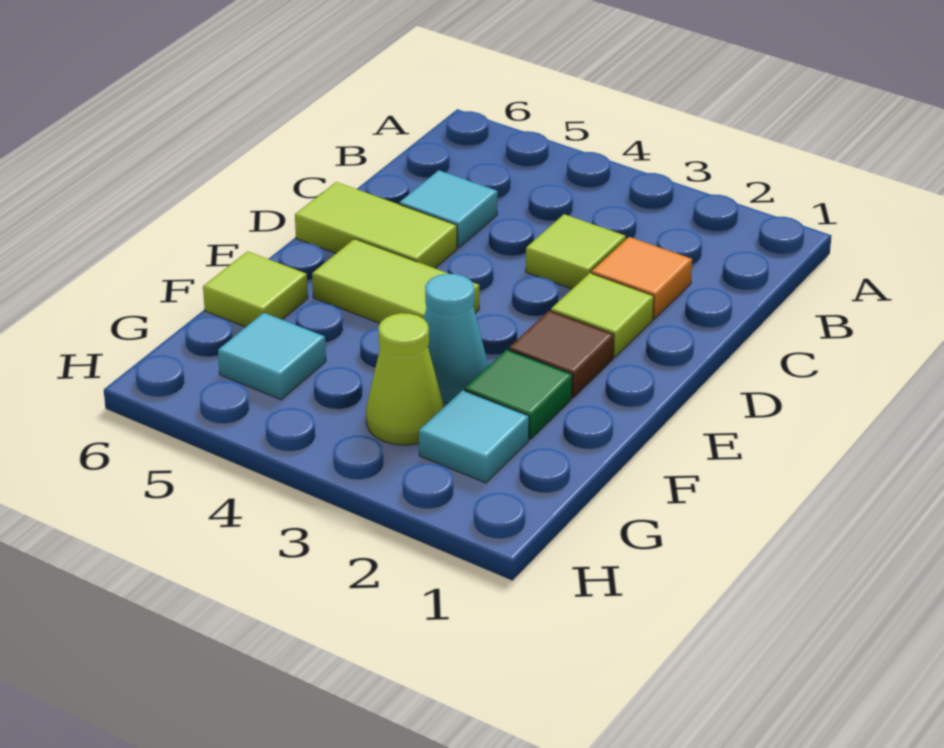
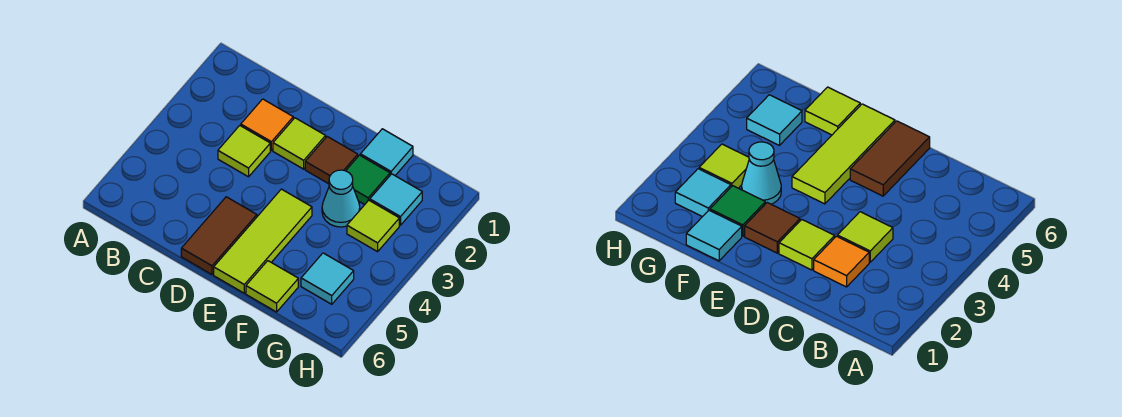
cyan 1x1 tile [399,170,498,248] -> cyan 1x1 tile moved to [360,129,413,175]
lime 1x2 tile [295,182,457,268] -> brown 1x2 tile [181,197,257,274]
lime 1x2 tile [312,239,479,323] -> lime 1x3 tile [214,189,312,293]
lime 1x1 cone [366,313,444,445] -> lime 1x1 tile [347,200,399,252]

